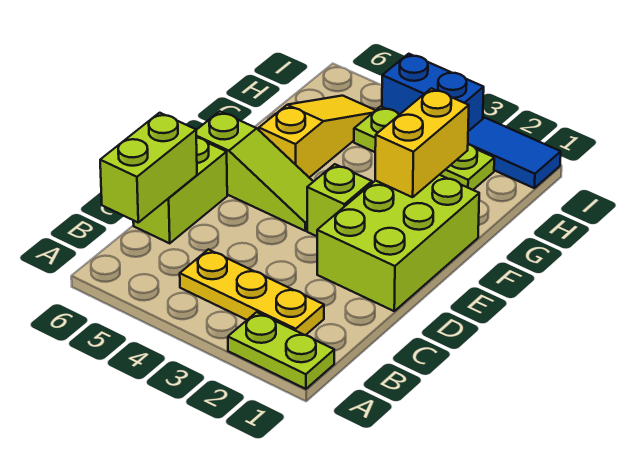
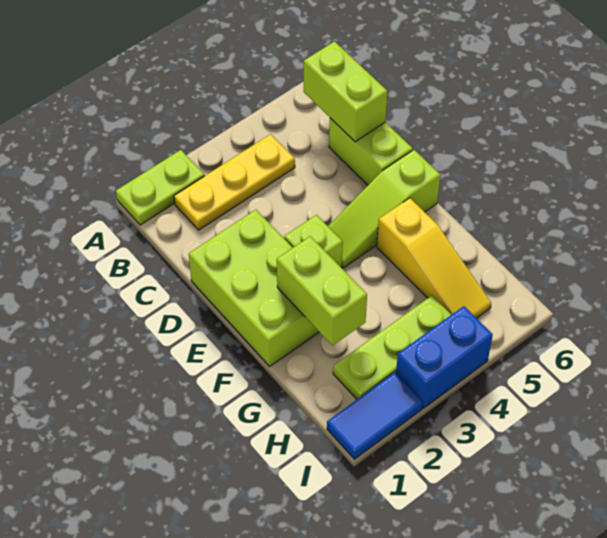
yellow 1x2 brick [375,88,469,197] -> lime 1x2 brick [277,236,367,346]

